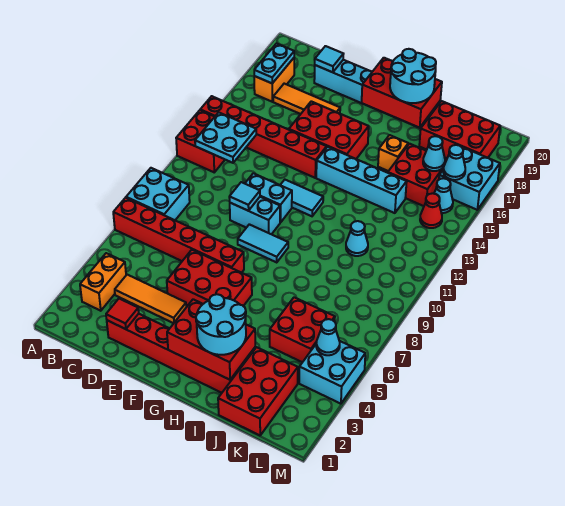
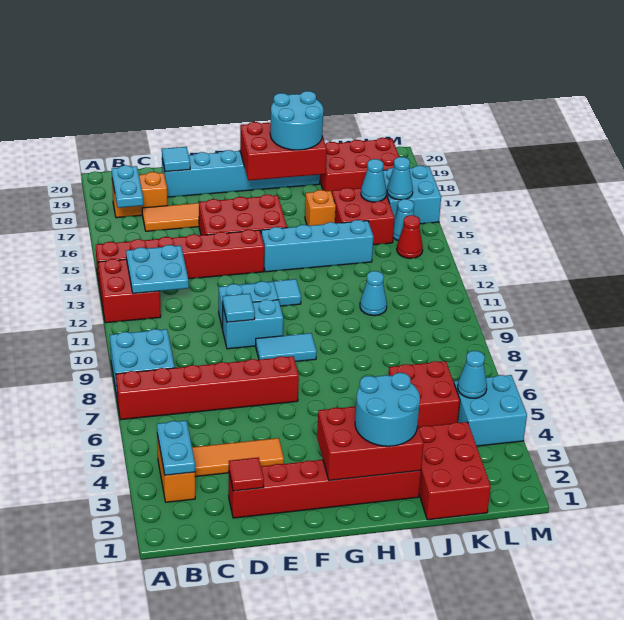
none -> cyan 1x2 plate [157,421,195,475]
orange 1x2 brick [254,58,294,102] -> orange 1x2 brick turned to [112,172,168,218]
red 2x3 brick [167,250,252,307] -> none

